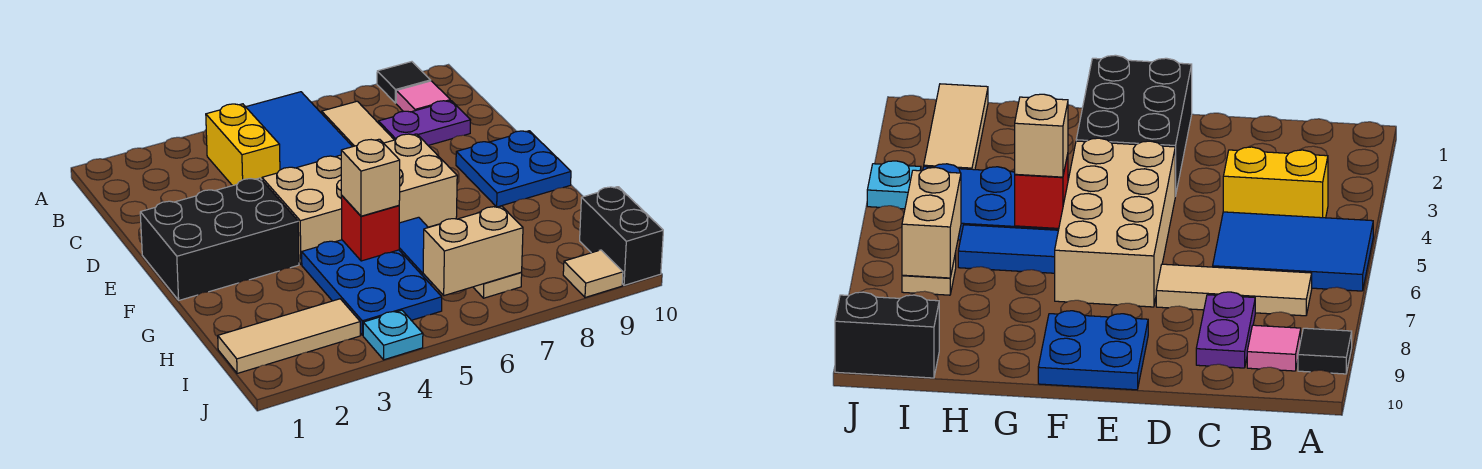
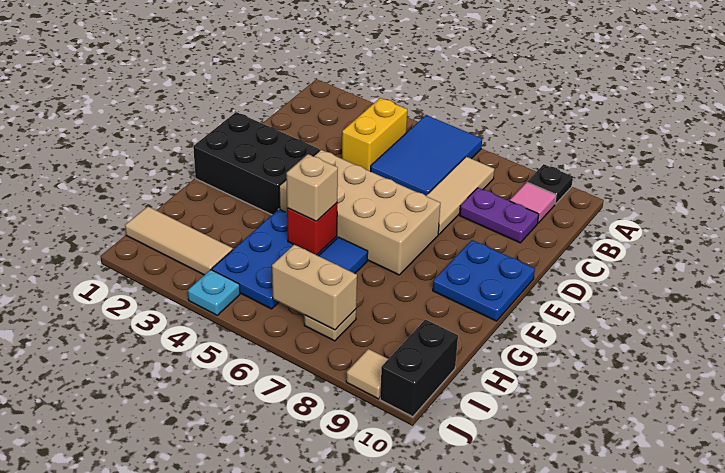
black 1x1 tile [377,62,431,103] -> black 1x1 plate [527,164,573,204]

